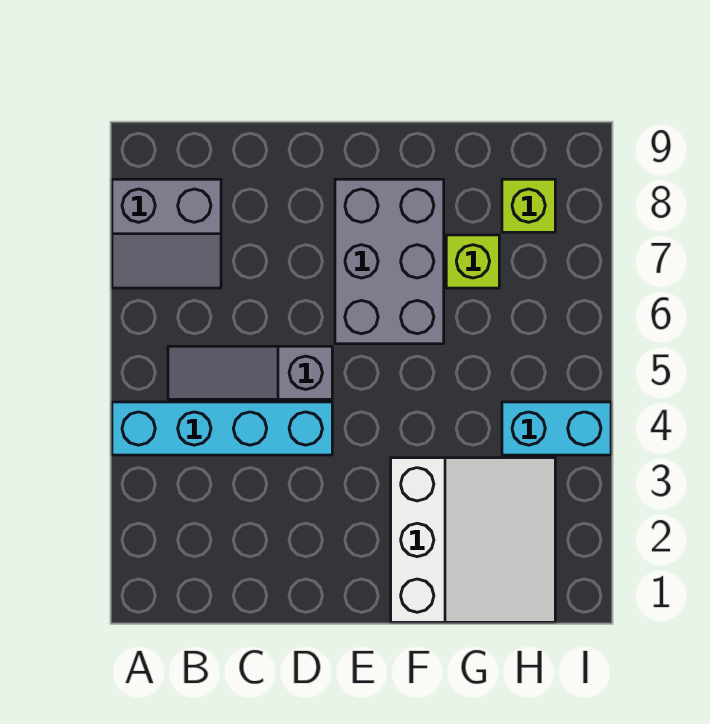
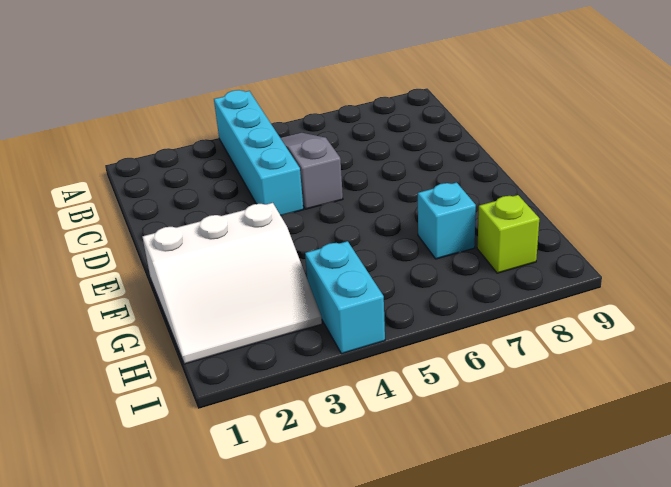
grey 2x2 slope [112,179,221,288] -> none
grey 2x3 brick [335,179,444,344] -> none
lime 1x1 brick [446,235,499,288] -> cyan 1x1 brick [418,183,476,259]

